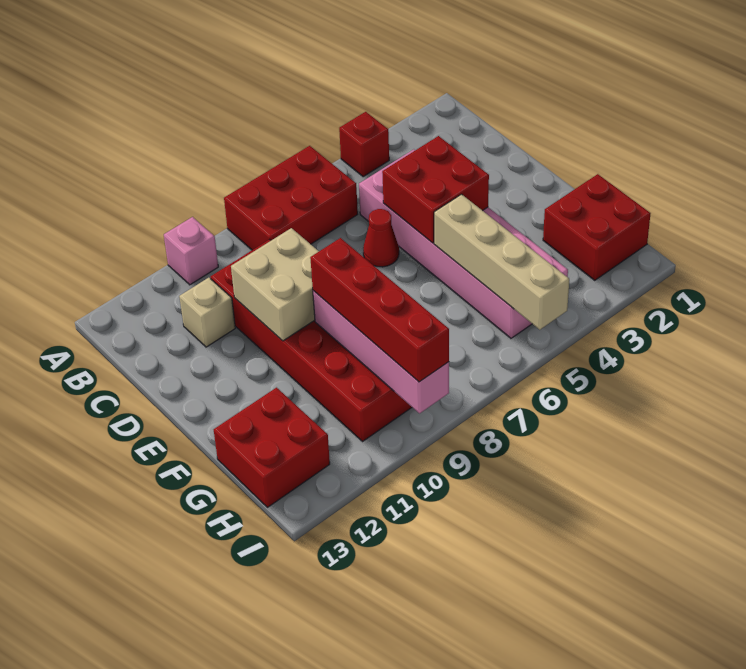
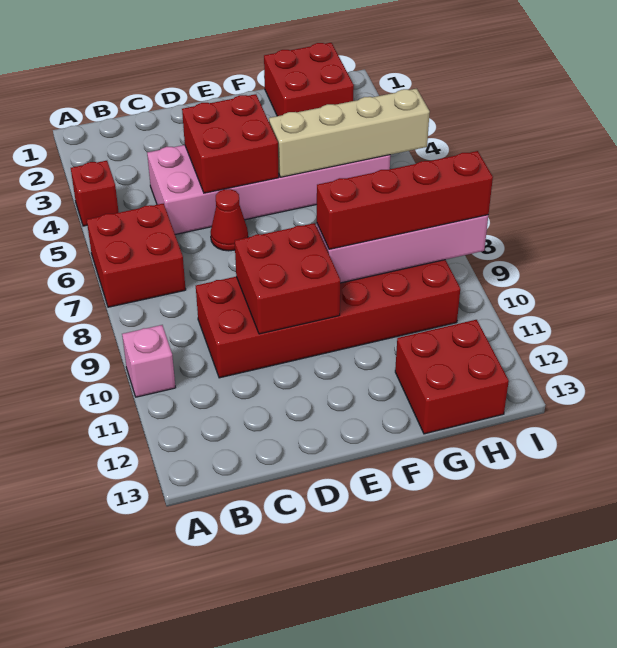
red 2x3 brick [224,146,358,250] -> red 2x2 brick [87,204,186,307]
tan 1x1 brick [179,278,235,347] -> none
tan 2x2 brick [231,228,319,341] -> red 2x2 brick [235,223,340,334]

